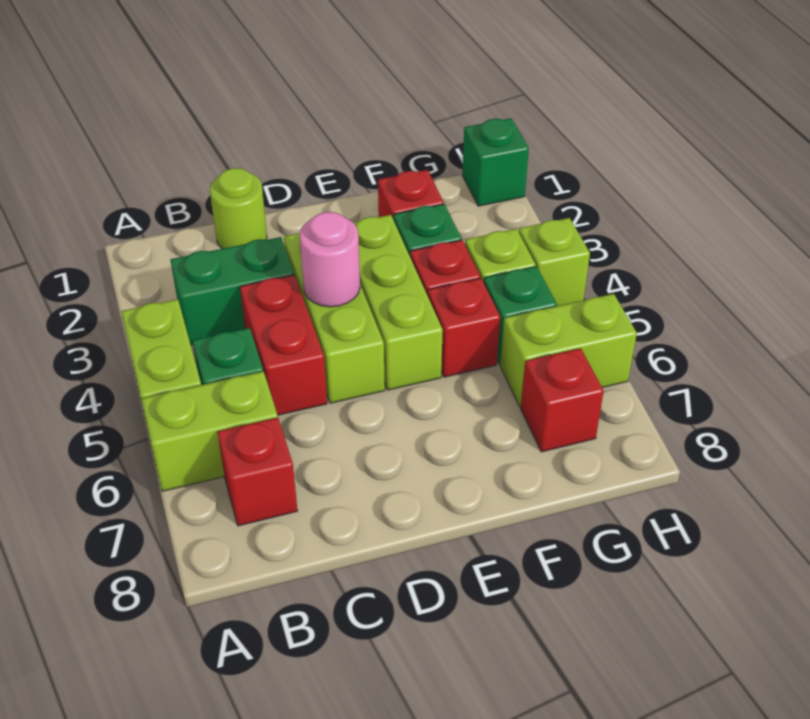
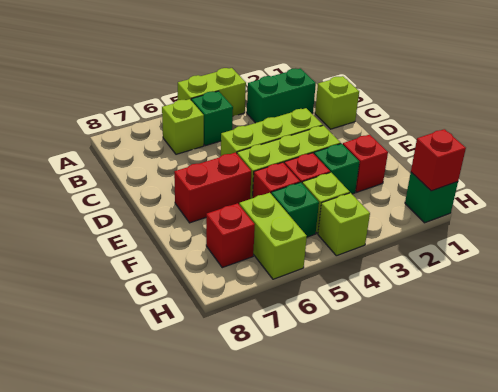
lime 1x2 brick [141,371,278,491] -> lime 1x1 brick [162,99,204,154]
green 1x2 brick [170,237,294,345] -> green 1x2 brick turned to [247,68,316,123]
red 1x1 brick [218,418,298,526] -> red 1x1 brick moved to [411,129,466,191]
lime 1x1 round brick [210,168,267,249] -> lime 1x1 brick [315,76,359,129]
red 1x2 brick [240,275,327,415] -> red 1x2 brick moved to [174,153,251,223]
pink 1x1 round brick [300,212,360,307] -> none

